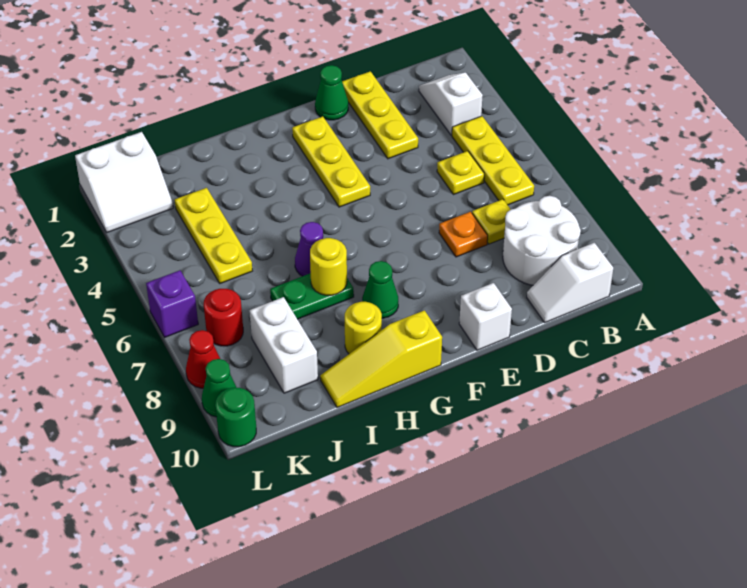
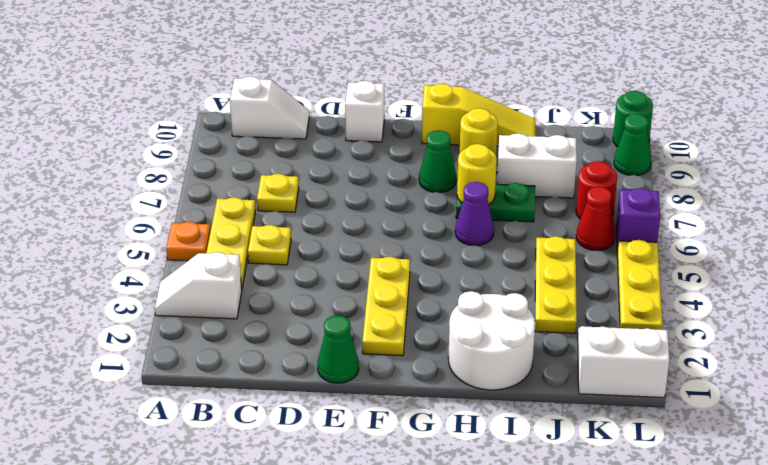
white 1x2 slope [419,73,483,135] -> white 1x2 slope turned to [155,252,242,319]
white 2x2 round brick [503,196,581,285] -> white 2x2 round brick moved to [448,291,535,390]
yellow 1x3 plate [342,71,418,159] -> yellow 1x3 plate moved to [617,240,663,330]
orange 1x1 plate [439,212,488,257] -> orange 1x1 plate moved to [166,222,211,261]
white 1x2 brick [250,297,318,393] -> white 1x2 brick turned to [497,133,577,198]
red 1x1 cone [186,330,220,388] -> red 1x1 cone moved to [576,187,615,251]

